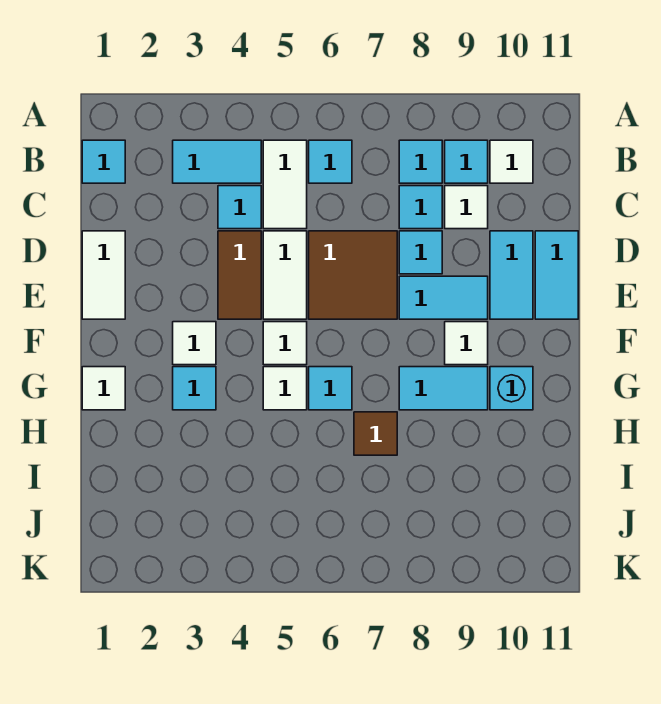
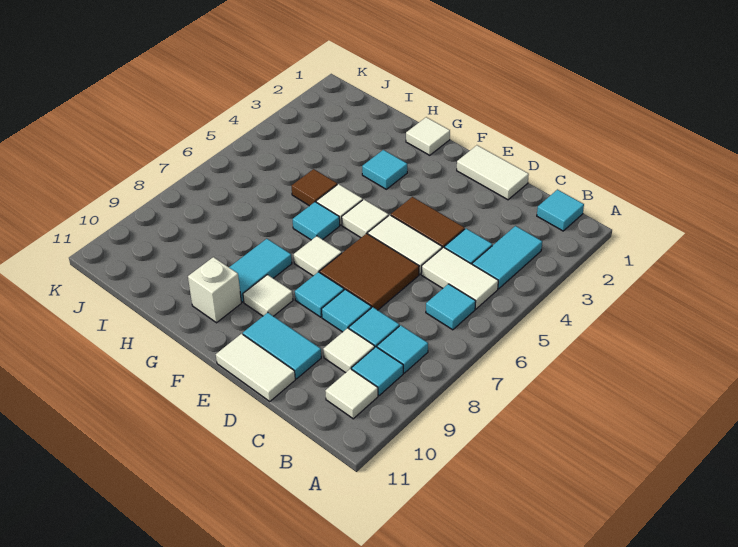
cyan 1x2 tile [535,231,578,319] -> white 1x2 tile [216,334,295,401]
cyan 1x2 tile [399,276,488,319] -> cyan 1x1 tile [295,272,344,317]
white 1x1 tile [173,322,216,365] -> white 1x1 tile moved to [294,236,342,276]
cyan 1x1 brick [490,367,533,410] -> white 1x1 brick [188,257,241,323]
brown 1x1 tile [354,412,397,455] -> brown 1x1 tile moved to [292,169,337,206]

